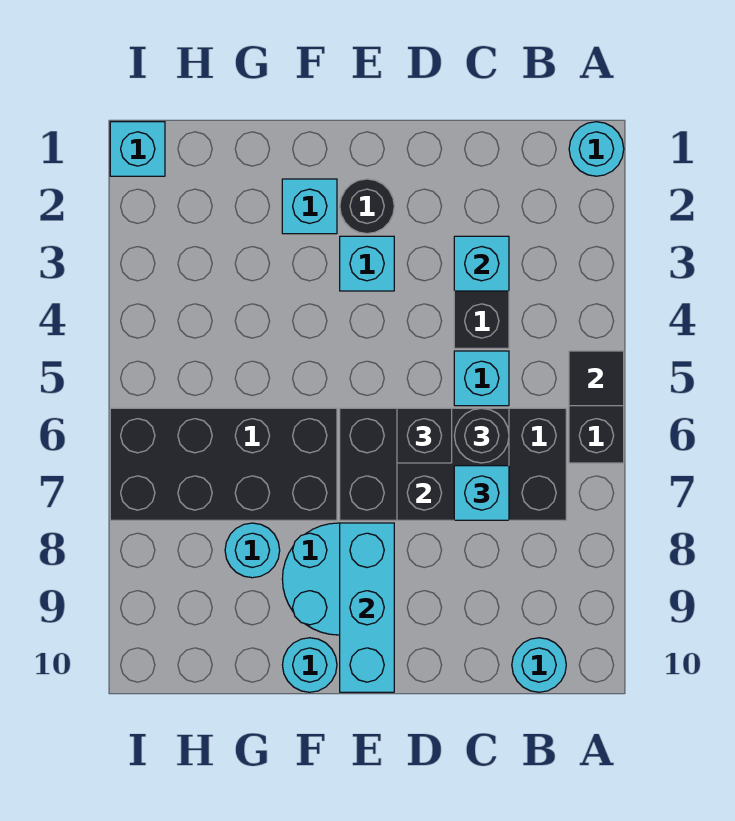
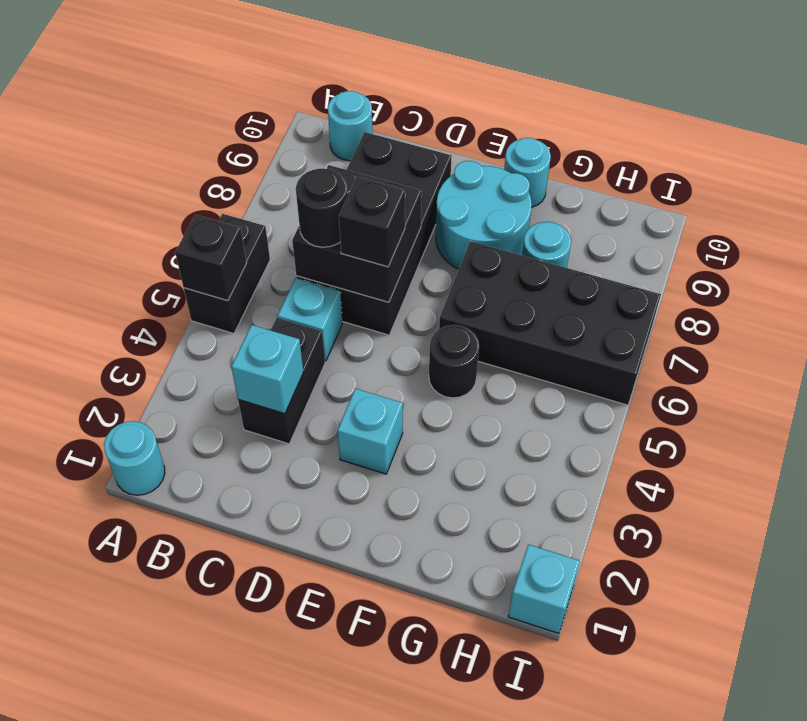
black 1x1 tile [569,351,624,406] -> black 1x1 brick [175,215,247,301]
black 2x4 brick [340,408,566,520] -> black 2x4 brick turned to [296,132,452,335]
cyan 1x1 brick [454,466,509,520] -> none
black 1x1 round brick [340,179,394,234] -> black 1x1 round brick moved to [429,325,479,398]
cyan 1x3 brick [340,523,394,692] -> none
cyan 1x1 brick [282,179,337,234] -> none

